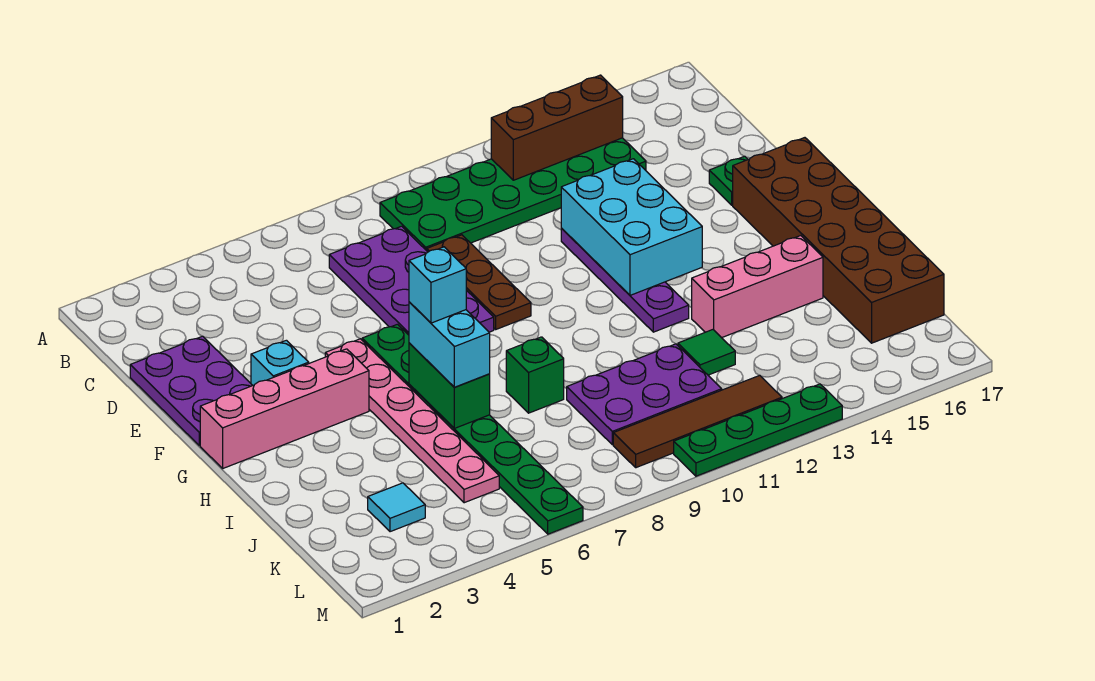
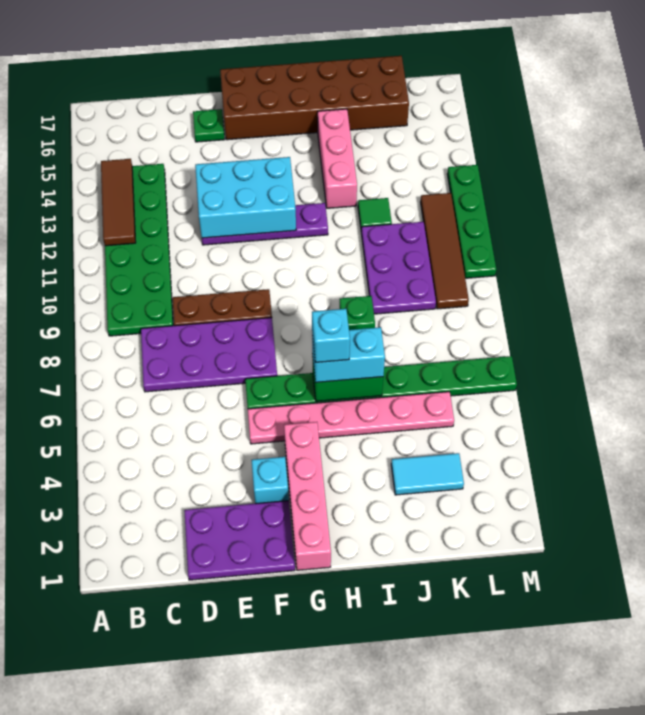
brown 1x3 brick [491,75,623,180] -> brown 1x3 tile [101,159,136,246]
cyan 1x1 tile [368,483,425,532] -> cyan 1x2 tile [391,453,464,495]

